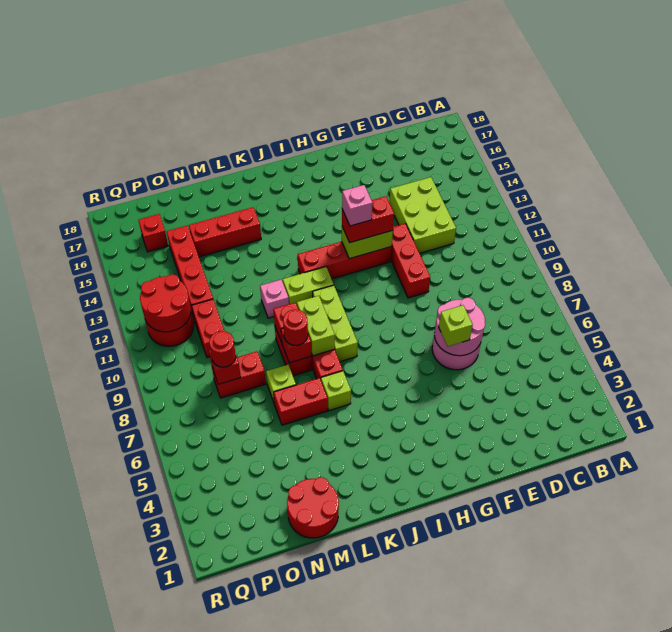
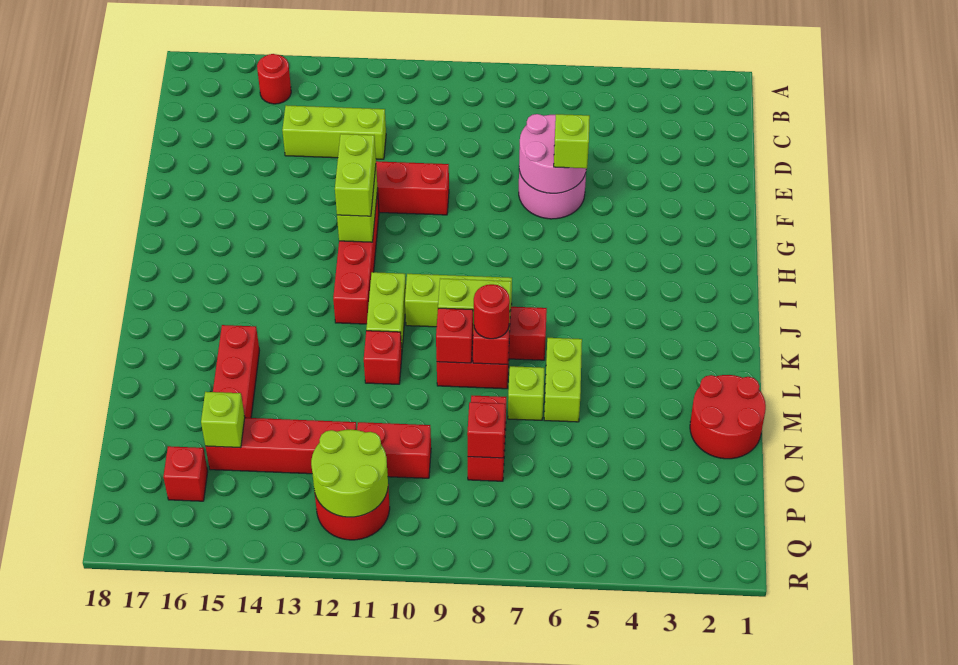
lime 2x3 brick [389,177,456,253] -> lime 1x3 brick [282,105,386,159]
red 1x2 brick [342,196,394,243] -> lime 1x2 brick [335,134,376,216]
pink 1x1 brick [342,185,372,226] -> none
lime 1x1 brick [321,371,351,411] -> lime 1x1 brick moved to [201,392,245,448]
red 1x2 brick [274,378,328,425] -> lime 1x2 brick [544,338,582,422]
pink 1x1 brick [260,280,289,318] -> red 1x1 brick [364,331,402,384]
red 1x1 round brick [209,331,236,367] -> red 1x1 round brick moved to [257,54,291,104]
red 2x2 round brick [140,274,191,332] -> lime 2x2 round brick [311,430,388,517]

